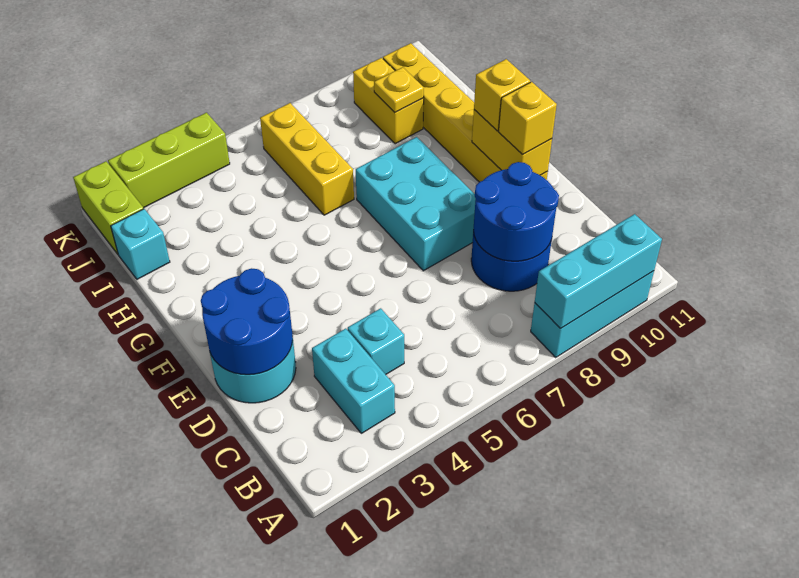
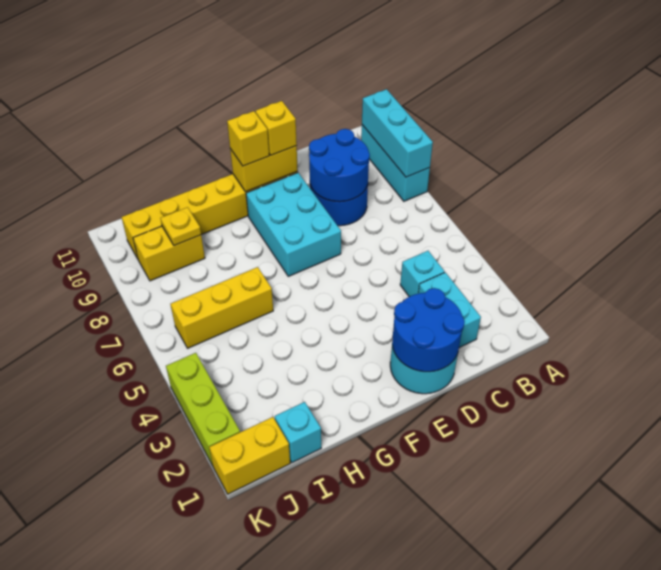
cyan 1x2 brick [312,329,395,433] -> cyan 1x2 brick turned to [418,272,481,348]
cyan 2x3 brick [356,137,476,271] -> cyan 2x3 brick turned to [246,173,341,276]
lime 1x2 brick [73,161,144,254] -> yellow 1x2 brick [209,417,290,494]

